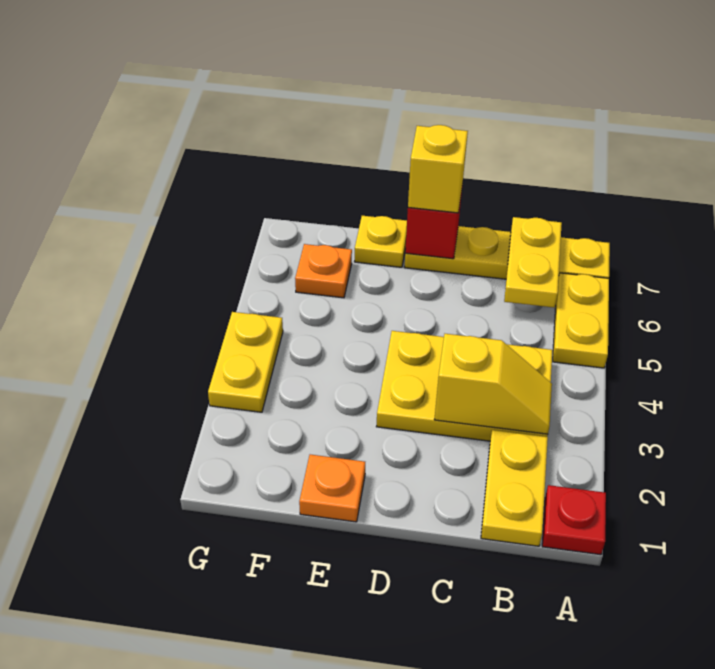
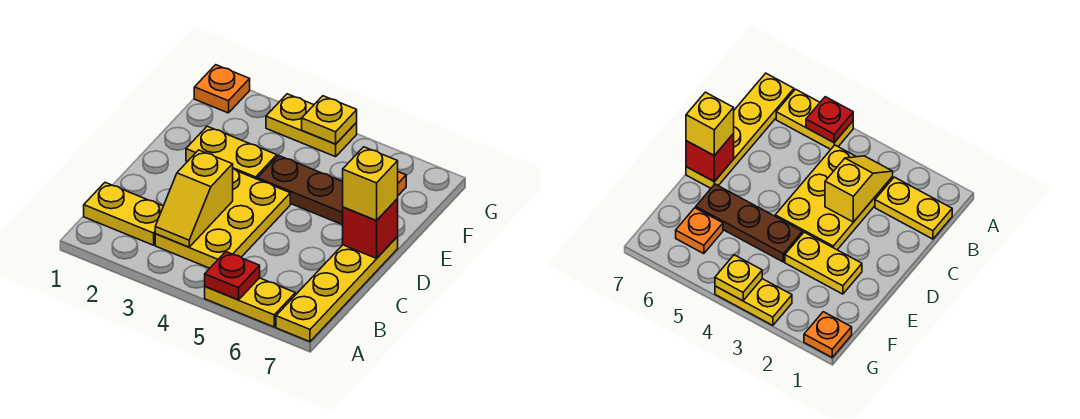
red 1x1 plate [542,485,606,555] -> red 1x1 plate moved to [205,252,260,300]
yellow 1x2 plate [504,217,562,308] -> yellow 1x2 plate moved to [186,126,277,179]
orange 1x1 plate [299,455,365,522] -> orange 1x1 plate moved to [194,65,250,113]
none -> brown 1x3 plate [257,156,343,225]
yellow 1x1 plate [354,216,407,267] -> yellow 1x1 plate moved to [302,96,357,144]

